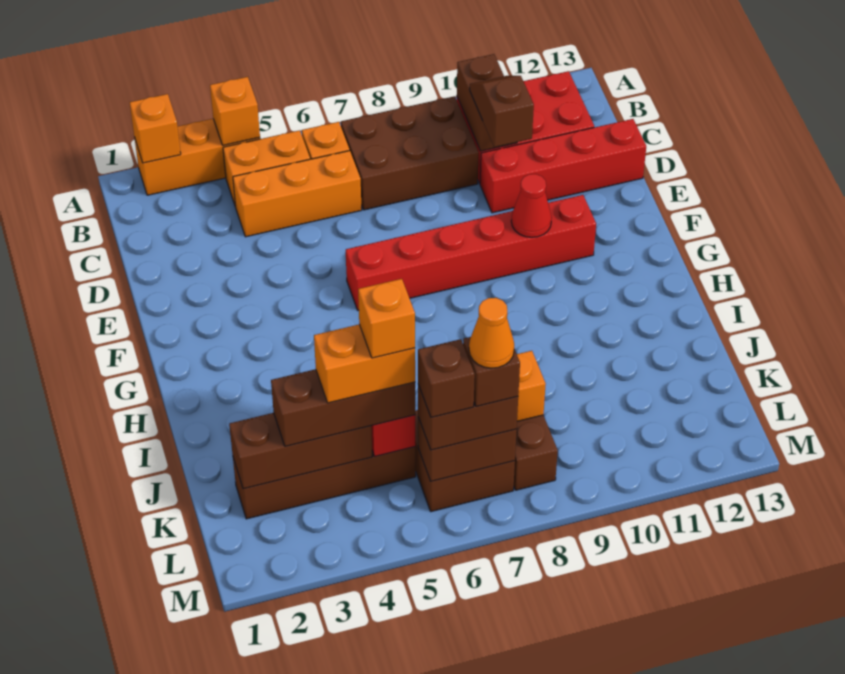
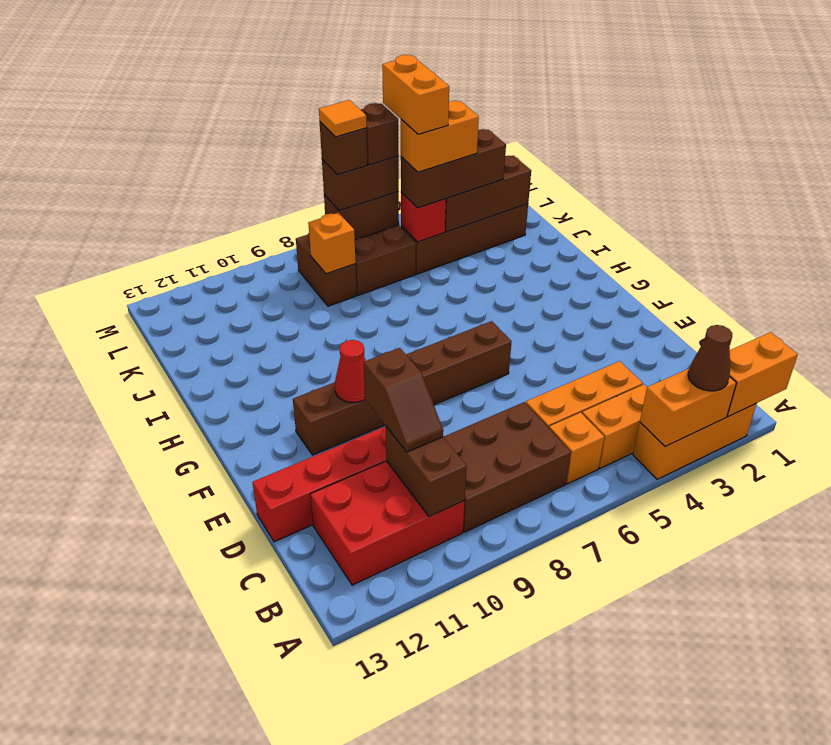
orange 1x1 brick [130,94,181,163] -> orange 1x2 brick [727,332,798,416]
none -> brown 1x1 cone [688,325,732,391]
orange 1x1 brick [210,77,260,145] -> orange 1x2 brick [640,369,736,447]
red 1x6 brick [346,195,596,310] -> brown 1x6 brick [293,321,512,455]
orange 1x1 brick [358,279,415,358] -> orange 1x2 brick [382,55,449,134]
orange 1x1 cone [469,298,514,368] -> orange 1x1 tile [319,100,366,137]

